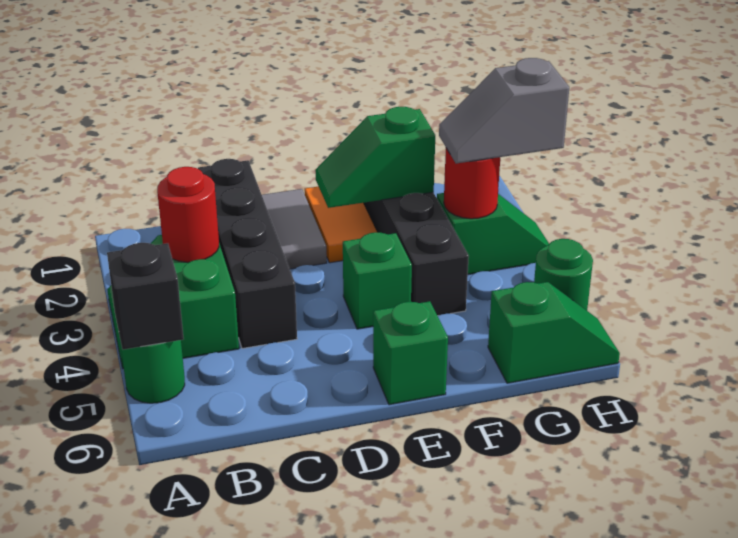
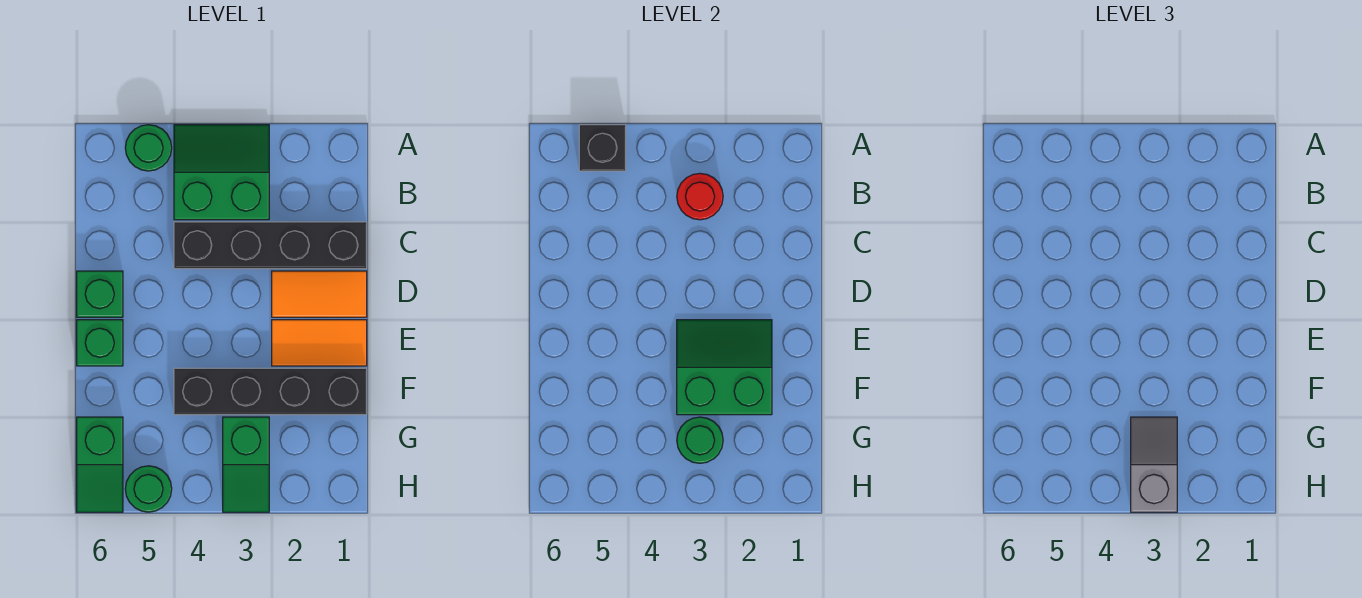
grey 1x2 tile [262,189,327,269] -> orange 1x2 tile [272,271,367,317]
green 1x2 slope [315,107,435,208] -> green 2x2 slope [677,320,772,415]
green 1x1 brick [343,232,412,329] -> green 1x1 brick moved to [77,271,123,317]
red 1x1 round brick [444,148,500,219] -> green 1x1 round brick [677,417,723,463]

